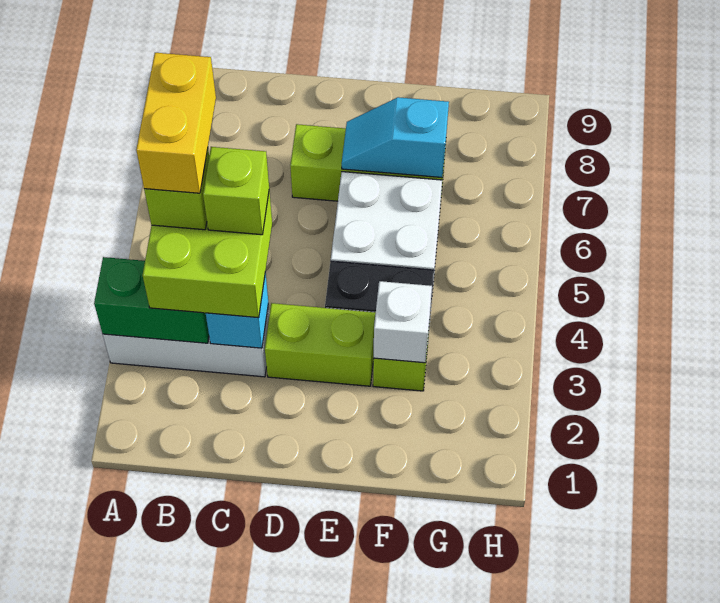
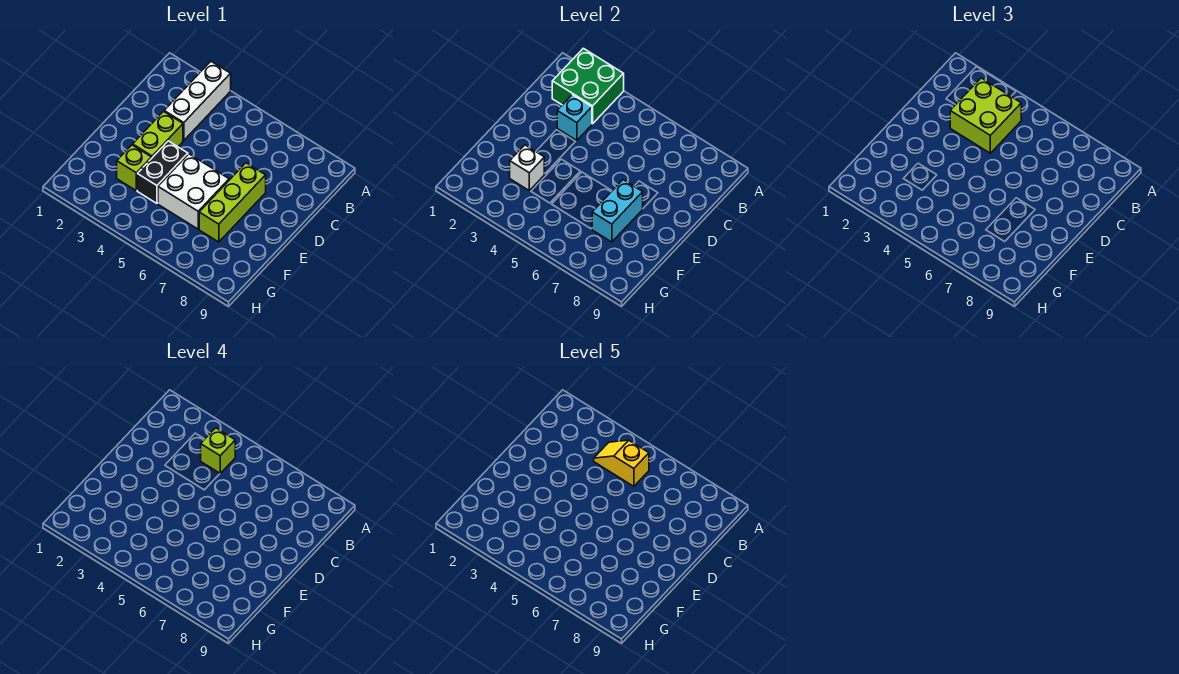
green 1x2 brick [94,257,209,343] -> green 2x2 brick [552,48,624,124]
yellow 1x2 brick [136,53,216,193] -> yellow 1x2 slope [594,440,649,486]
lime 1x1 brick [203,147,269,235] -> none
cyan 1x2 slope [342,97,449,178] -> cyan 1x2 brick [592,180,643,242]

